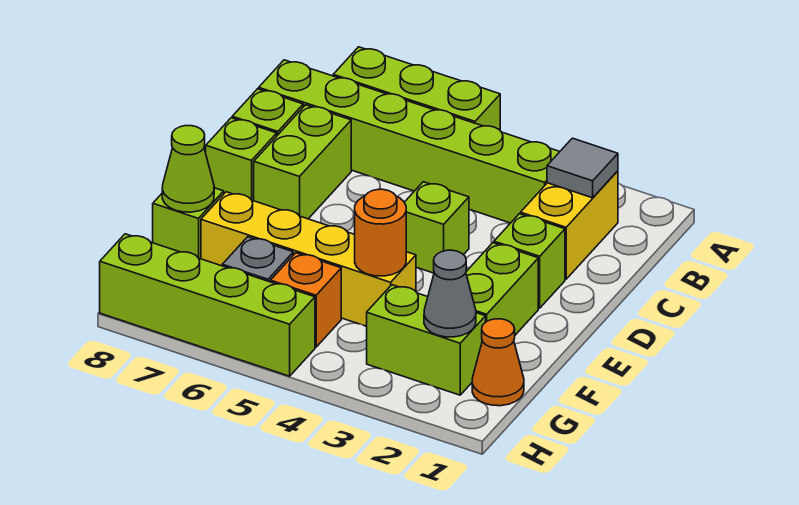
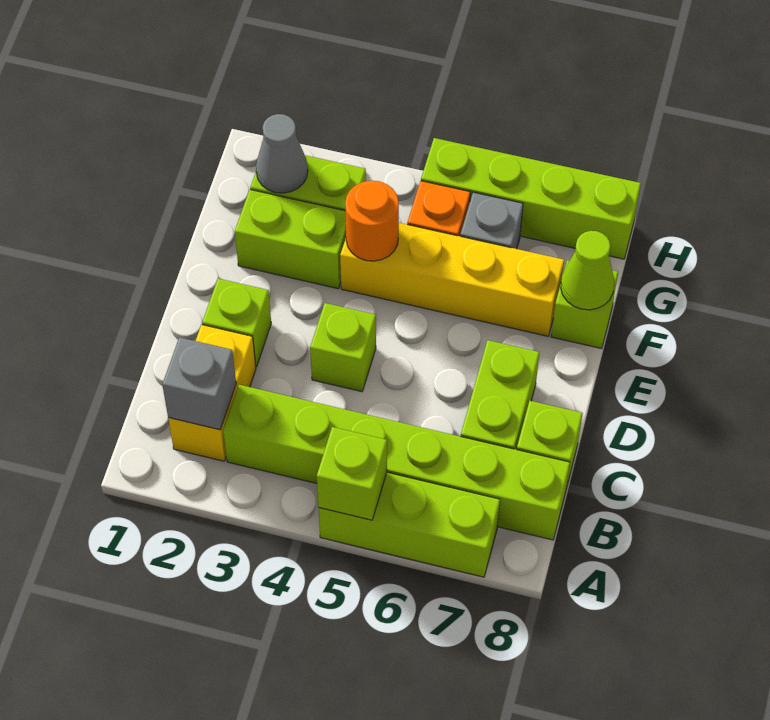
grey 1x1 tile [547,138,618,198] -> grey 1x1 brick [162,337,236,430]
lime 1x1 brick [206,118,277,201] -> lime 1x1 brick moved to [317,427,387,520]
lime 1x2 brick [466,243,538,335] -> lime 1x2 brick turned to [235,189,346,289]
orange 1x1 cone [472,319,524,406] -> none

